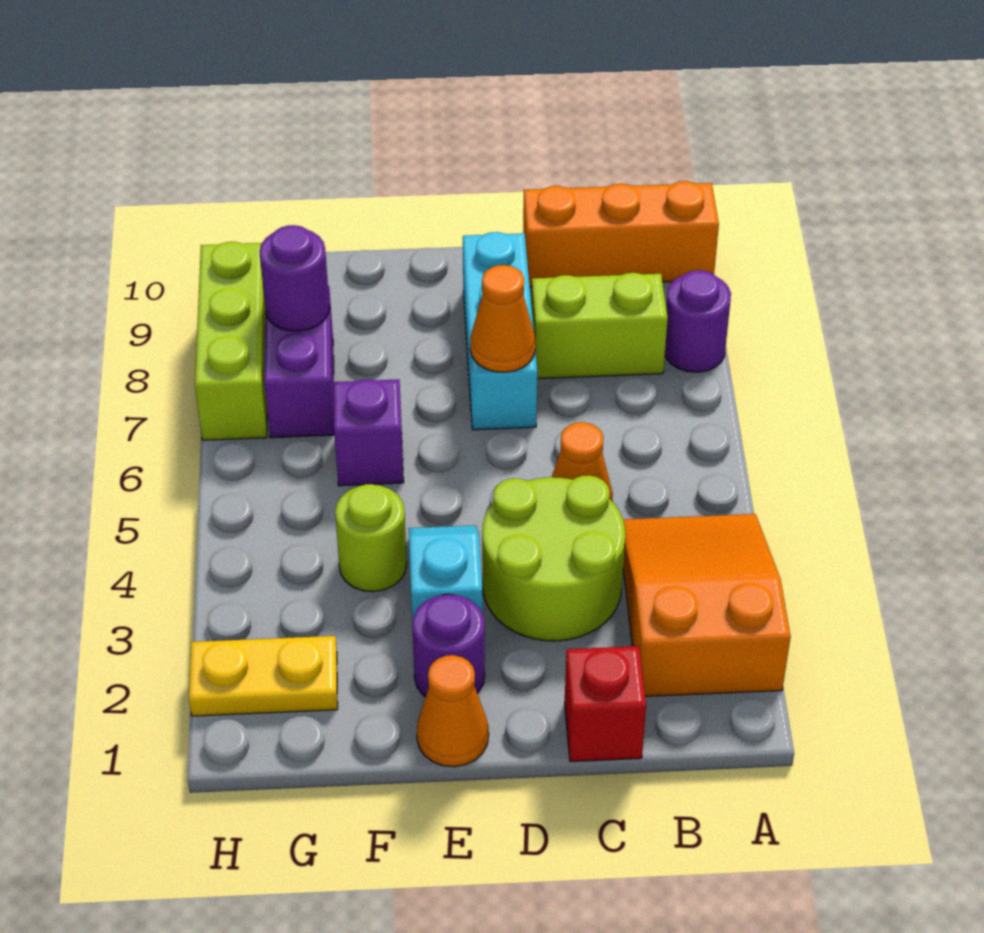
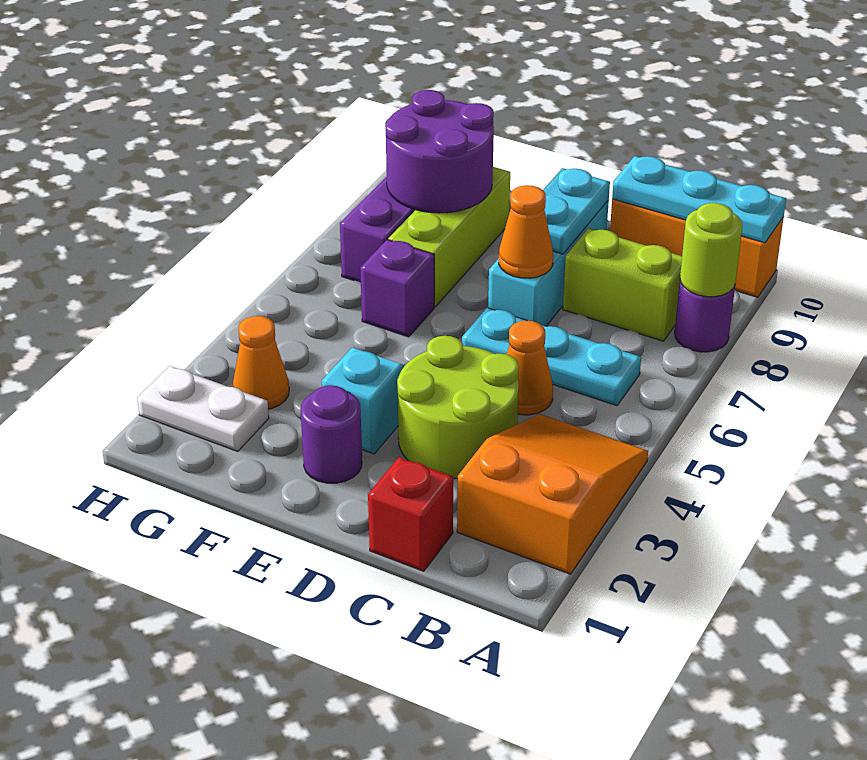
none -> cyan 1x3 plate [612,156,786,243]
none -> cyan 1x3 plate [462,308,641,406]
none -> cyan 1x2 plate [543,168,610,254]
orange 1x1 cone [417,655,489,767] -> orange 1x1 cone moved to [233,316,289,409]
lime 1x1 round brick [335,484,407,592] -> lime 1x1 round brick moved to [680,203,742,297]
yellow 1x2 plate [189,636,338,716] -> white 1x2 plate [137,366,269,451]
purple 1x1 round brick [259,225,330,331] -> purple 2x2 round brick [385,90,494,213]
lime 1x3 brick [195,242,267,440] -> lime 1x3 brick moved to [388,167,510,307]

